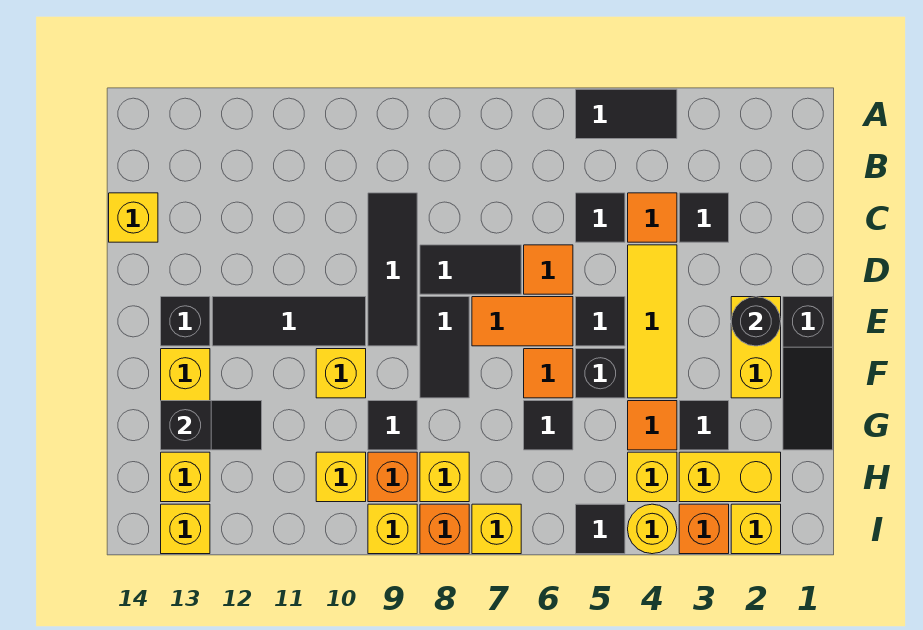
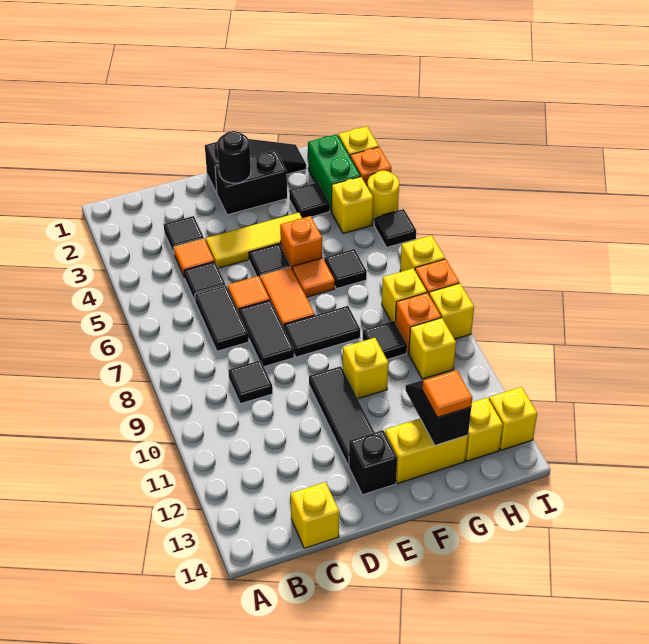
black 1x2 tile [576,89,677,139] -> black 1x2 tile moved to [195,285,249,351]
black 1x3 tile [368,193,417,346] -> black 1x1 tile [228,360,273,404]
yellow 1x2 brick [731,297,781,398] -> black 1x2 brick [215,150,287,215]
black 1x1 brick [576,349,625,398] -> orange 1x1 brick [280,216,322,270]
orange 1x1 tile [628,401,677,450] -> orange 1x1 tile moved to [422,370,472,417]
yellow 1x2 brick [679,452,781,502] -> green 1x2 brick [308,134,361,211]

